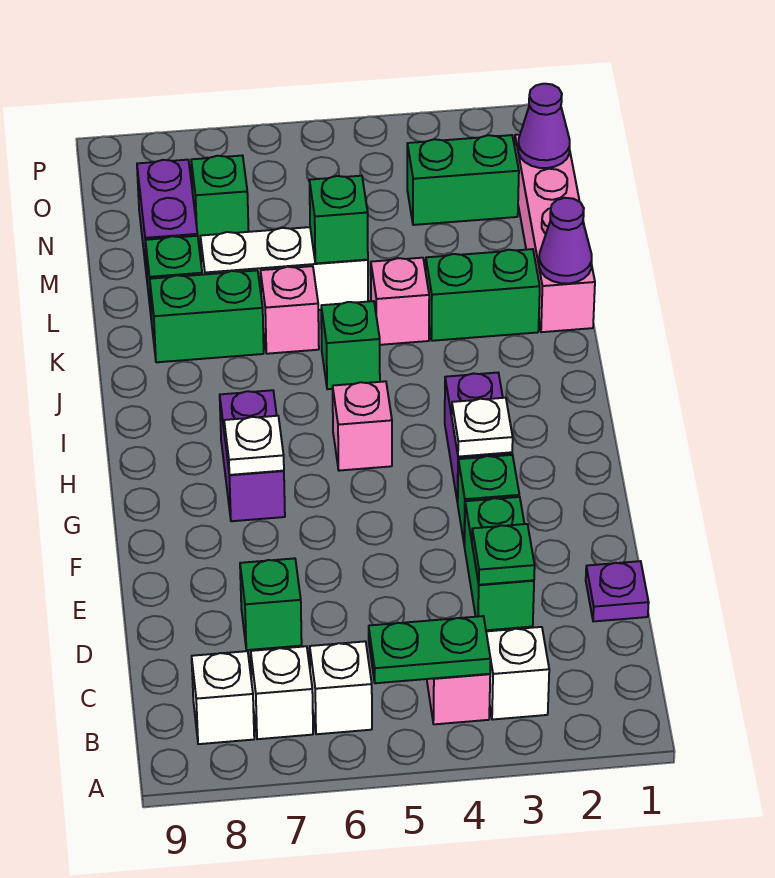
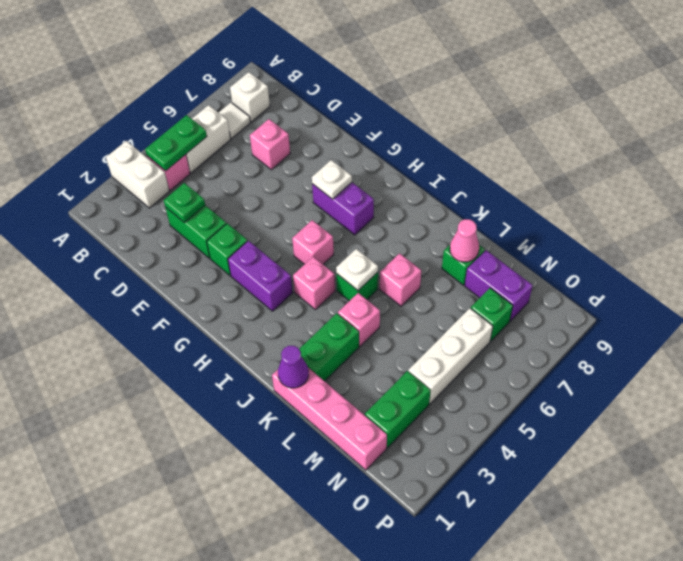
white 1x1 brick [486,627,549,720] -> white 1x2 brick [106,141,169,208]
white 1x1 brick [310,641,372,734] -> white 1x2 brick [186,105,231,173]
white 1x1 brick [251,646,313,739] -> white 1x1 tile [219,102,250,138]
purple 1x1 plate [586,561,649,622] -> none
green 1x1 brick [240,558,302,650] -> pink 1x1 brick [250,119,290,170]
white 1x1 plate [452,398,513,457] -> white 1x1 plate moved to [336,249,378,290]
none -> pink 1x1 brick [293,257,335,310]
green 1x2 brick [150,270,264,362] -> none
white 1x3 brick [200,227,368,310] -> white 1x3 brick moved to [408,308,493,404]
green 1x1 brick [309,176,368,263] -> none
none -> pink 1x1 cone [450,219,479,262]
purple 1x1 cone [518,84,570,168] -> none

